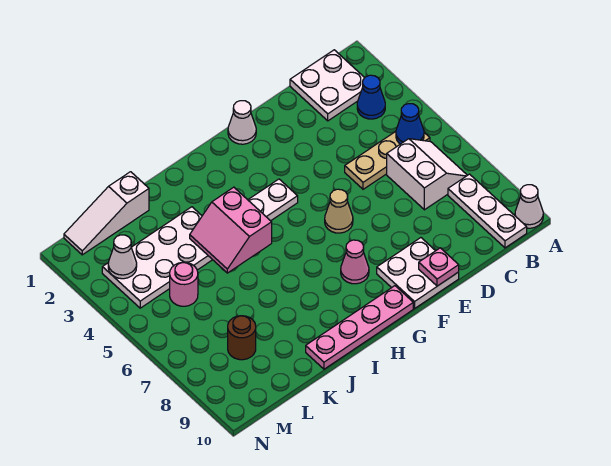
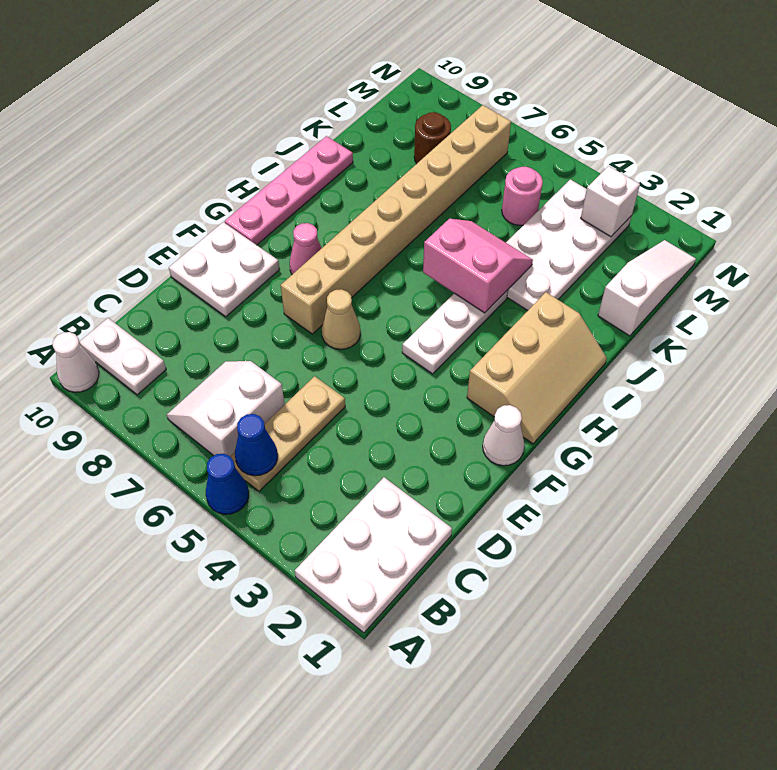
white 2x2 plate [290,50,365,121] -> white 2x3 plate [295,477,452,633]
blue 1x1 cone [357,75,385,119] -> blue 1x1 cone moved to [206,454,249,514]
white 2x2 slope [387,139,467,210] -> white 2x2 slope turned to [167,361,285,456]
white 1x3 plate [448,174,527,248] -> white 1x2 plate [80,318,166,395]
pink 1x1 plate [419,248,459,286] -> none
none -> tan 1x8 brick [281,105,511,334]
none -> tan 2x3 slope [467,292,607,444]
white 1x1 cone [108,235,137,279] -> white 1x1 brick [581,166,640,237]

